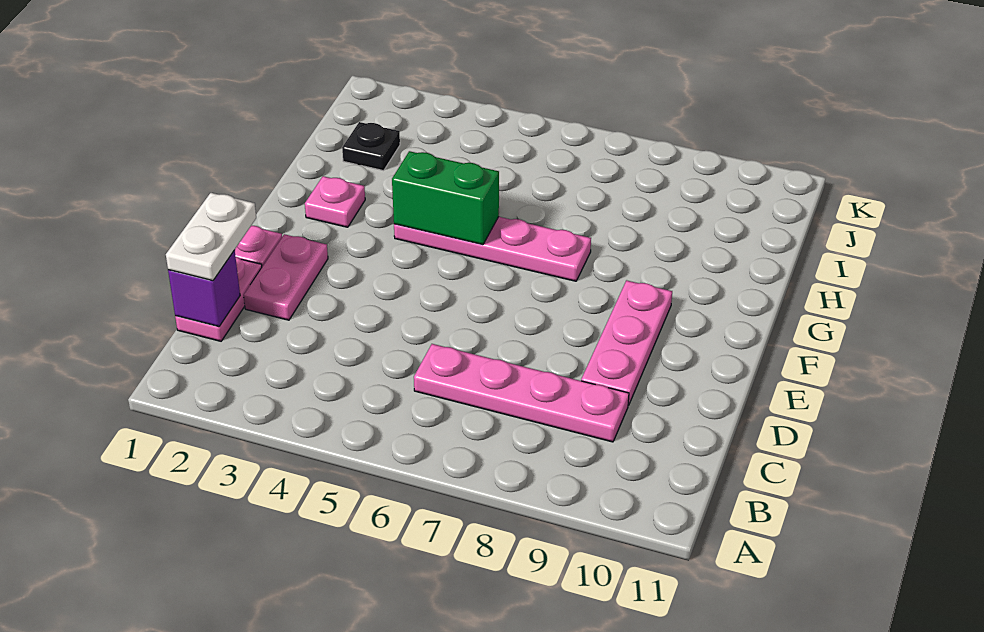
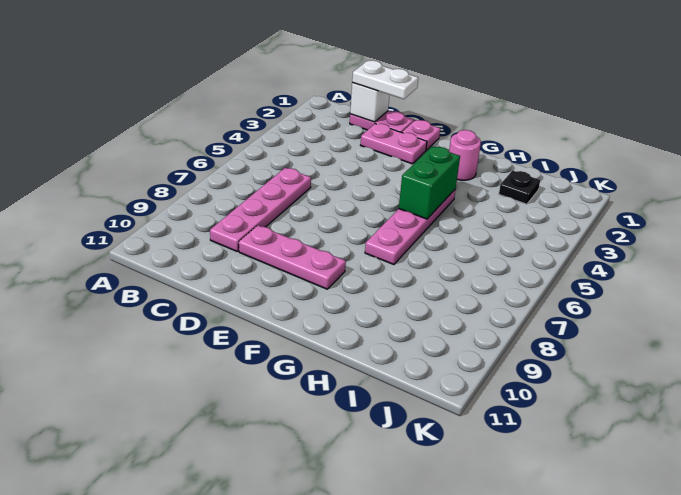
purple 1x1 brick [168,251,240,327] -> white 1x1 brick [350,83,389,122]
pink 1x1 plate [305,176,365,227] -> pink 1x1 round brick [449,130,481,180]

